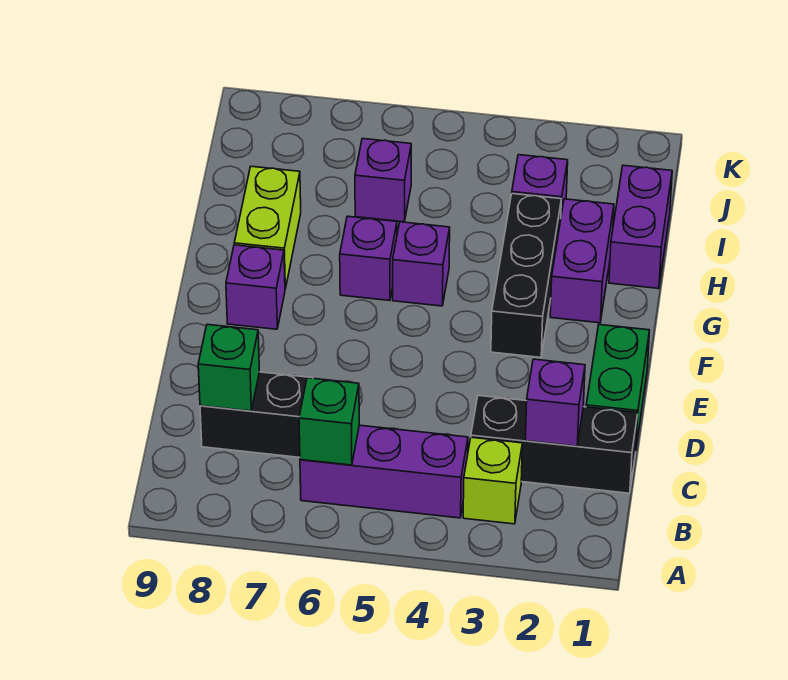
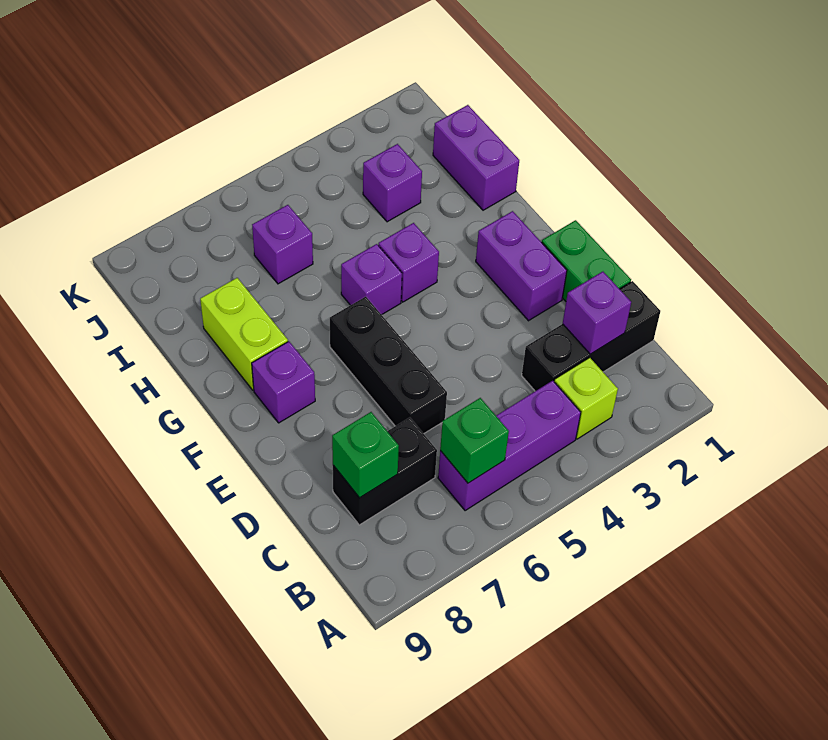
black 1x3 brick [491,194,561,358] -> black 1x3 brick moved to [330,297,447,434]
purple 1x2 brick [550,199,614,323] -> purple 1x2 brick moved to [476,211,567,321]
purple 1x1 brick [340,216,397,301] -> purple 1x1 brick moved to [379,223,439,302]

